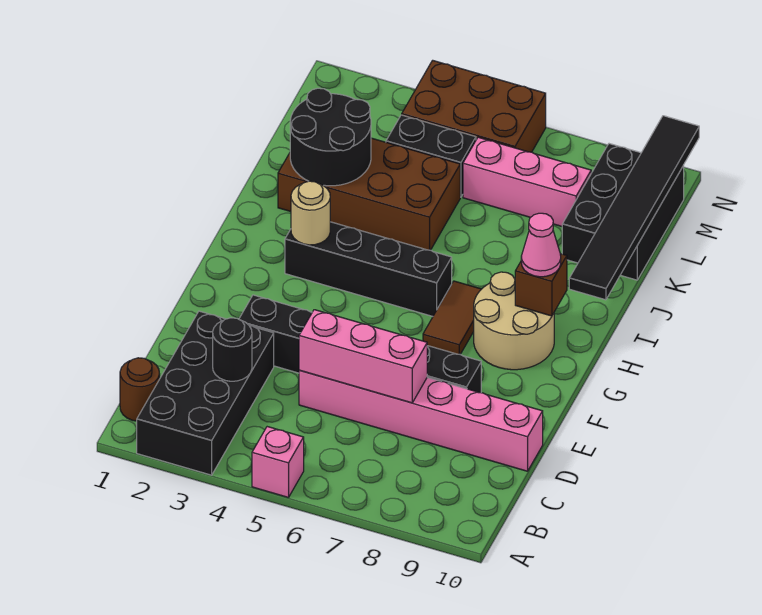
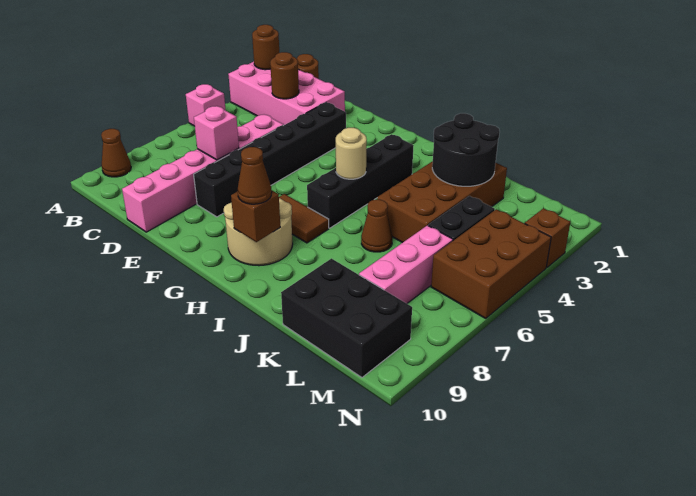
black 2x4 brick [137,311,274,475] -> pink 2x4 brick [228,62,345,125]
none -> brown 1x1 round brick [252,25,279,70]
none -> brown 1x1 cone [101,129,131,177]
black 1x1 round brick [213,318,252,381] -> brown 1x1 round brick [270,52,299,99]
pink 1x3 brick [299,310,427,403] -> pink 1x1 brick [194,106,239,160]
tan 1x1 round brick [291,181,330,245] -> tan 1x1 round brick moved to [336,128,367,179]
pink 1x1 cone [521,213,561,277] -> brown 1x1 cone [238,147,272,204]
black 1x6 tile [569,116,699,300] -> none
none -> brown 1x1 cone [361,200,392,252]
none -> brown 1x1 brick [525,208,570,268]

